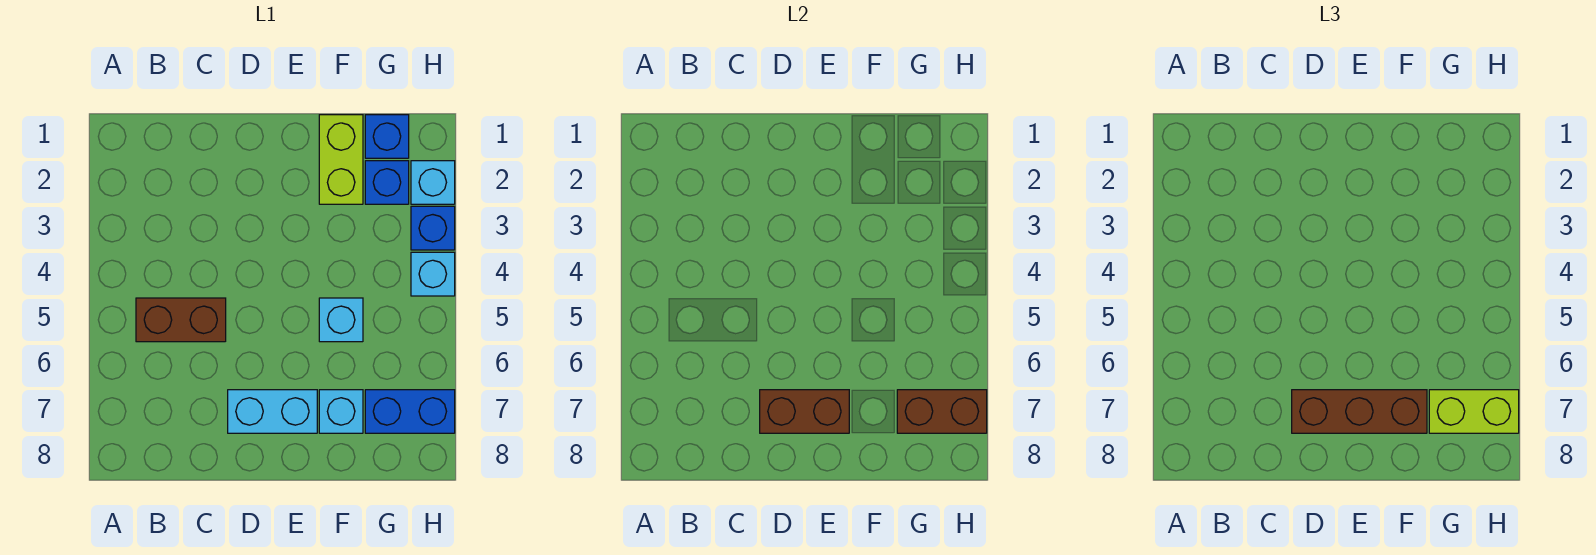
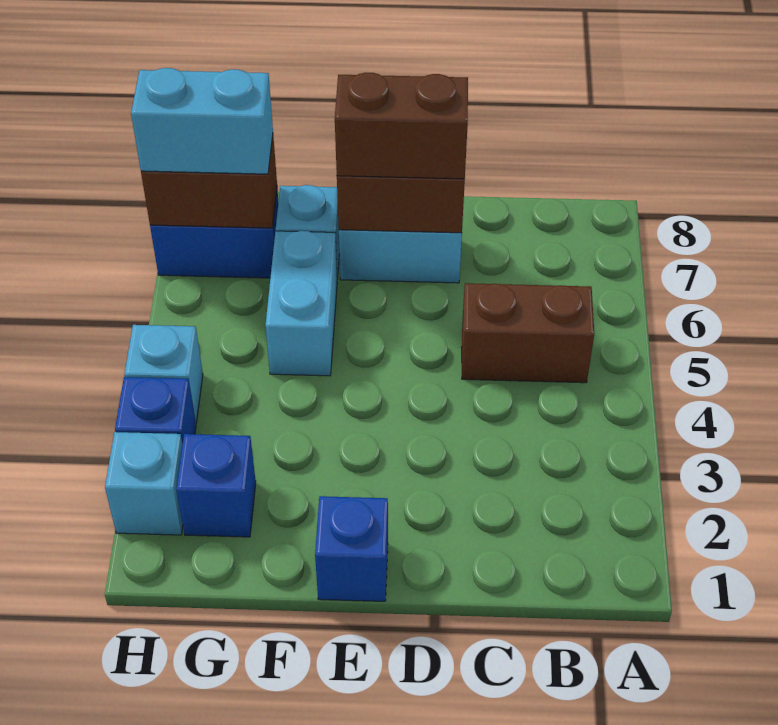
brown 1x3 brick [1292,390,1427,433] -> brown 1x2 brick [335,73,468,179]
lime 1x2 brick [319,115,363,204] -> none
cyan 1x1 brick [319,298,363,342] -> cyan 1x2 brick [265,231,337,376]
blue 1x1 brick [365,115,409,158] -> blue 1x1 brick moved to [315,496,388,601]
lime 1x2 brick [1429,390,1519,433] -> cyan 1x2 brick [131,68,273,174]

